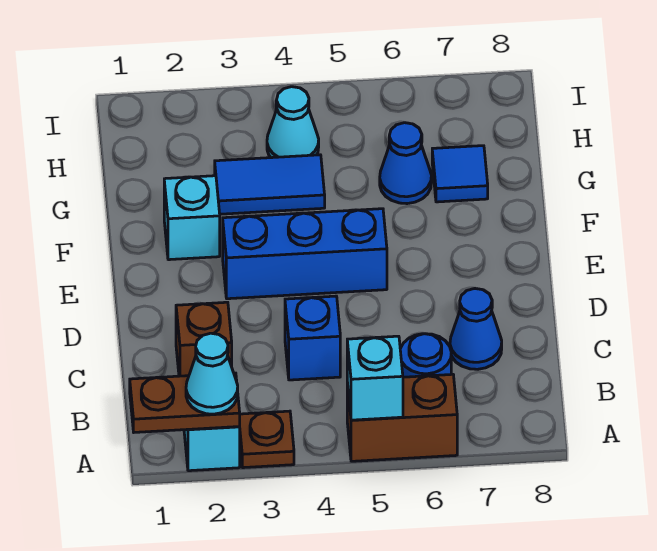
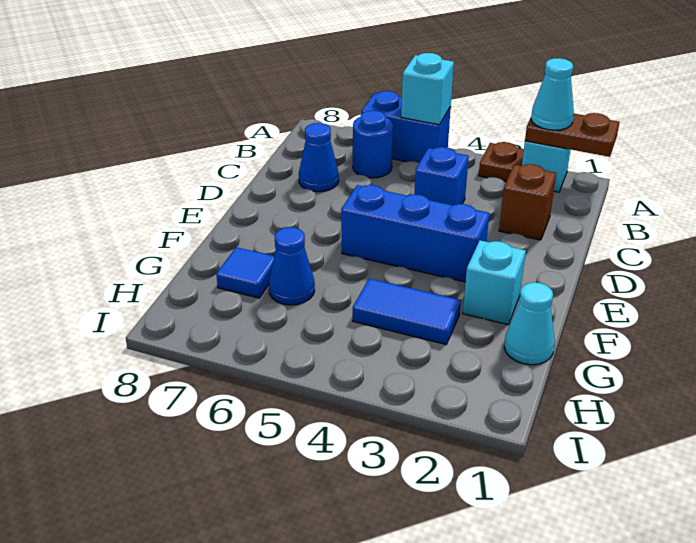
brown 1x2 brick [347,374,457,461] -> blue 1x2 brick [362,91,451,163]
cyan 1x1 cone [267,87,319,158] -> cyan 1x1 cone moved to [504,282,555,365]

